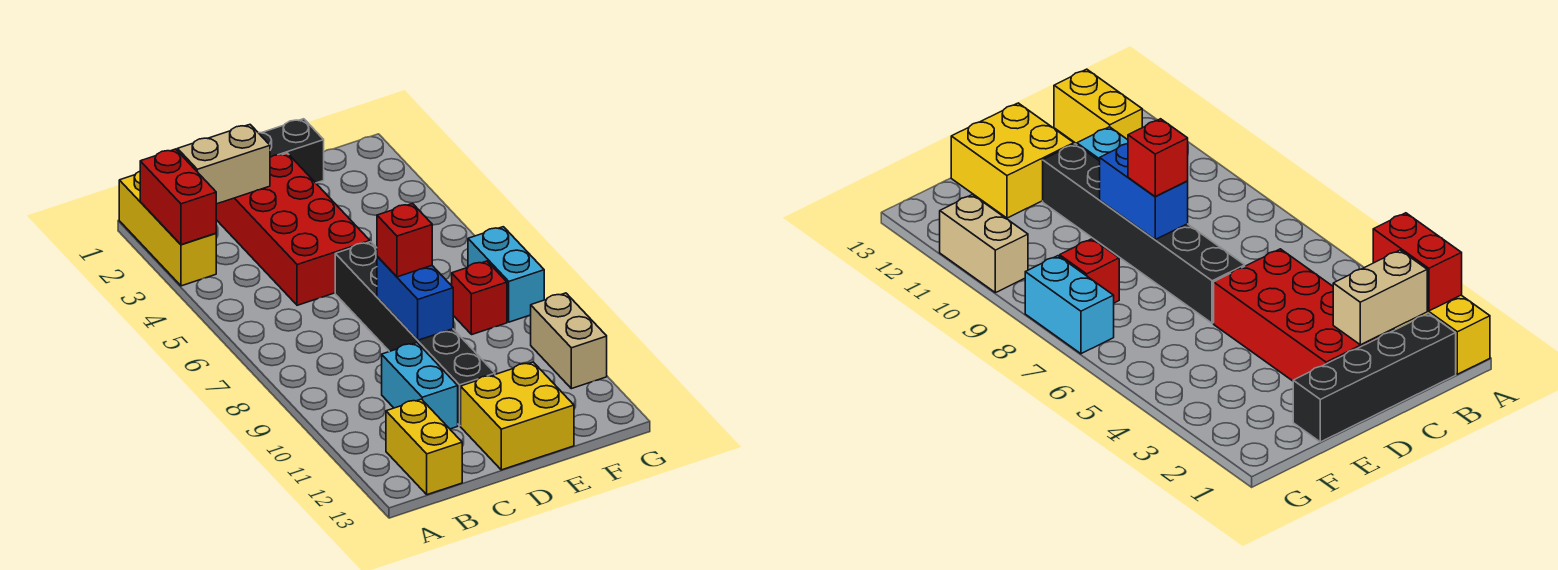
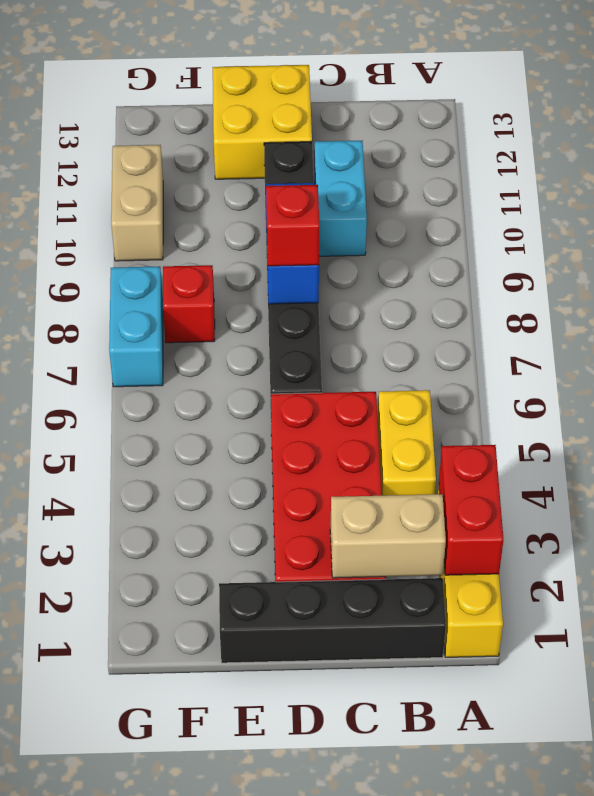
yellow 1x2 brick [386,399,462,495] -> yellow 1x2 brick moved to [378,390,436,496]

